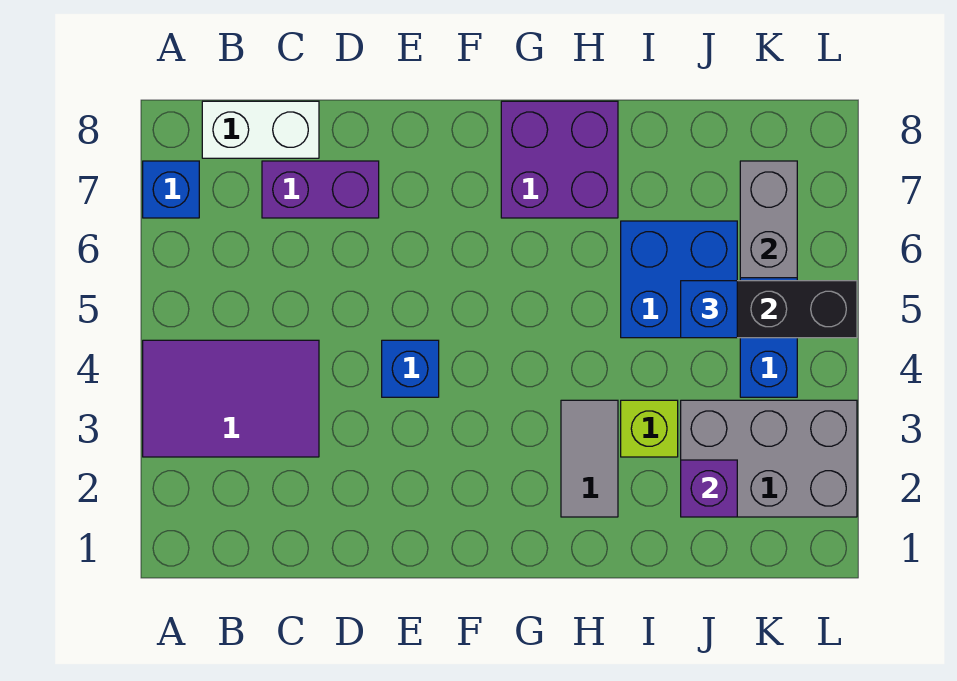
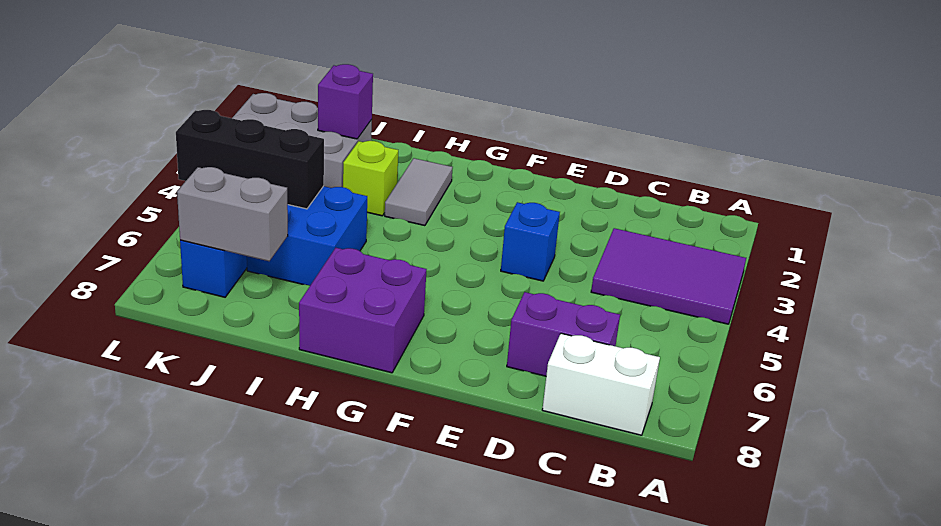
blue 1x1 brick [143,161,199,218] -> none
blue 1x1 brick [681,281,737,338] -> none
grey 1x2 brick [740,161,797,278] -> grey 1x2 brick turned to [177,167,288,261]

